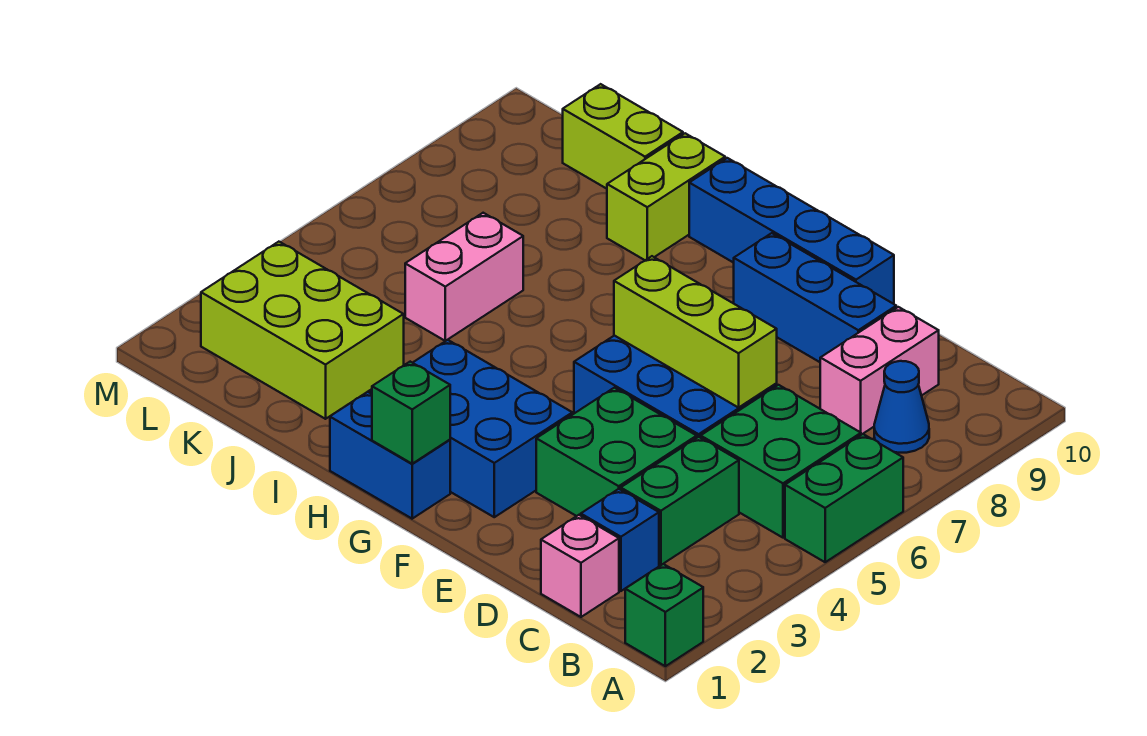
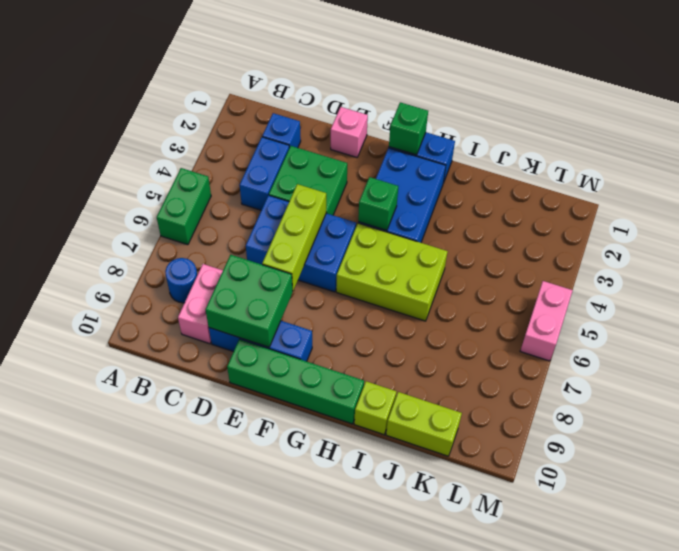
green 1x1 brick [625,564,703,666] -> green 1x1 brick moved to [358,177,398,231]
green 2x2 brick [701,385,861,538] -> green 2x2 brick moved to [205,255,293,347]
blue 1x1 cone [874,361,929,453] -> blue 1x1 round brick [165,258,197,303]
pink 1x1 brick [541,515,619,617] -> pink 1x1 brick moved to [331,107,368,157]
green 1x2 brick [621,437,739,565] -> blue 1x2 brick [240,137,289,210]
lime 1x3 brick [614,256,777,408] -> lime 1x3 brick turned to [262,184,326,291]
blue 1x4 brick [689,158,894,304] -> green 1x4 brick [227,339,364,424]
blue 2x3 brick [370,340,572,517] -> blue 2x3 brick turned to [358,148,446,243]
lime 1x2 brick [607,133,725,260] -> lime 1x1 brick [354,381,396,435]
lime 2x3 brick [201,242,404,419] -> lime 2x3 brick moved to [336,223,448,321]
pink 1x2 brick [405,213,523,341] -> pink 1x2 brick moved to [520,281,573,361]

